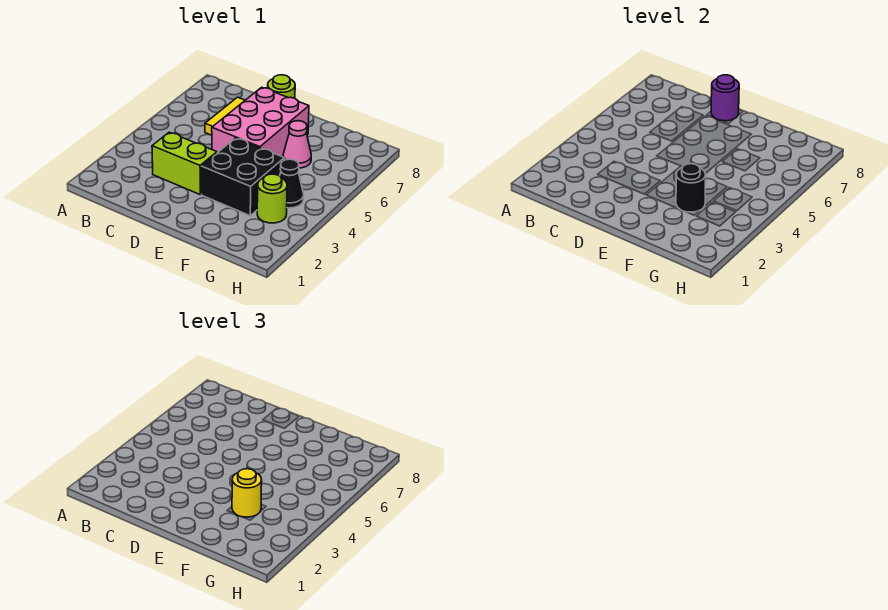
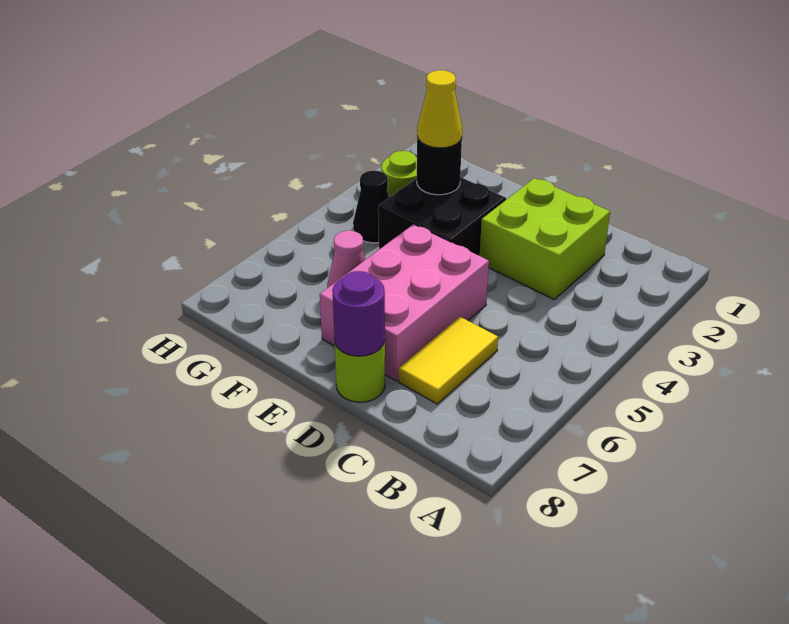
lime 1x2 brick [152,132,217,194] -> lime 2x2 brick [480,178,610,299]
yellow 1x1 round brick [232,469,262,517] -> yellow 1x1 cone [417,70,462,148]

